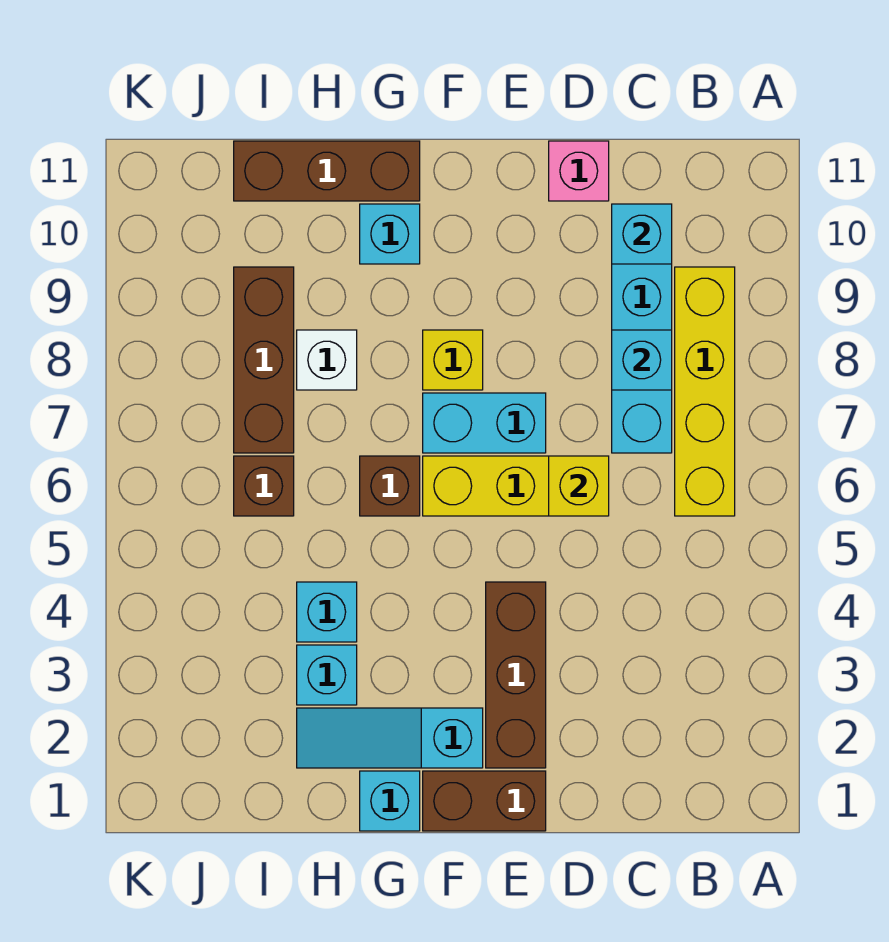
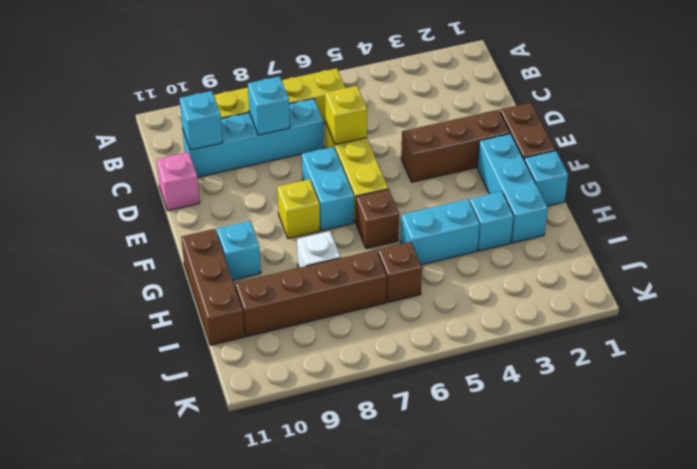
cyan 1x3 slope [297,708,483,768] -> cyan 1x3 brick [477,134,548,243]
cyan 1x1 brick [297,582,357,642] -> cyan 1x2 brick [400,199,480,265]
brown 1x3 brick [234,267,294,453] -> brown 1x4 brick [235,250,387,337]

